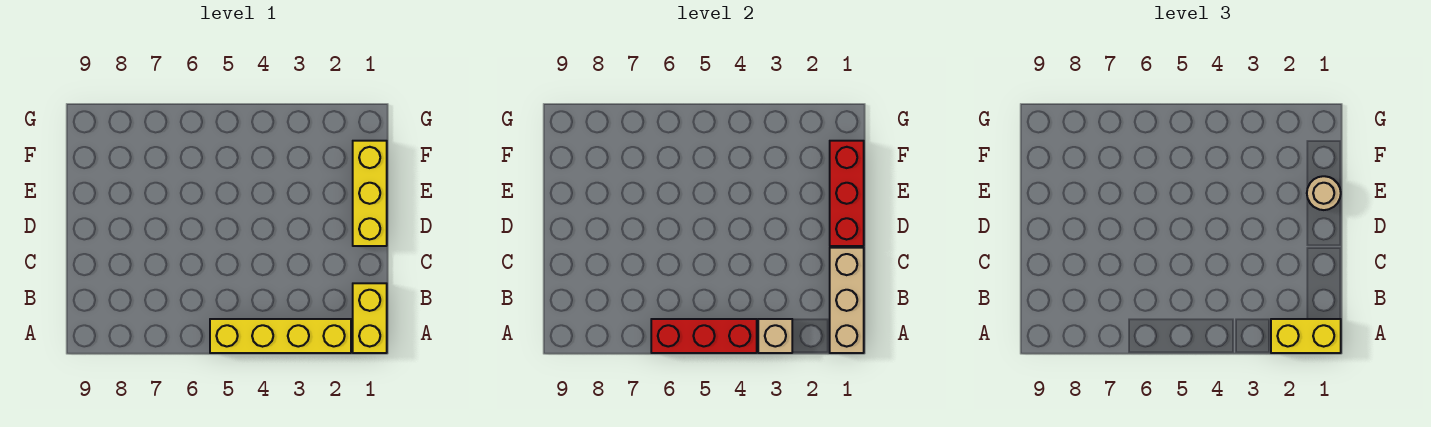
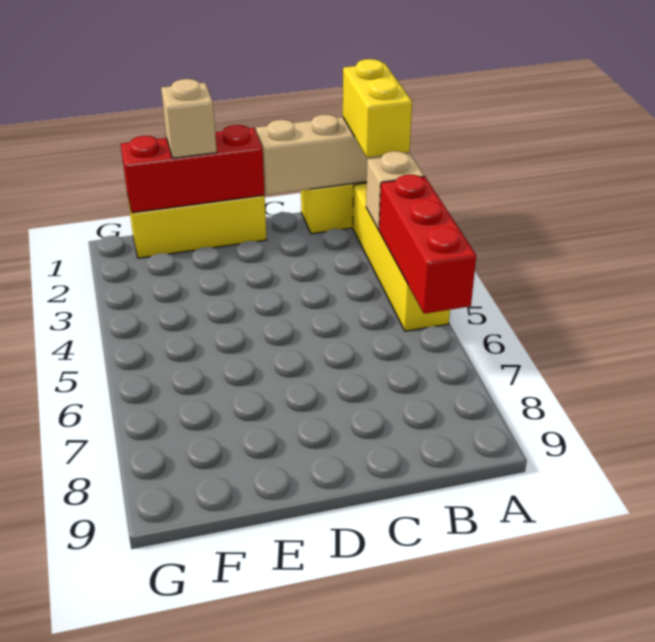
tan 1x1 round brick [1307,176,1341,210] -> tan 1x1 brick [161,79,217,158]

